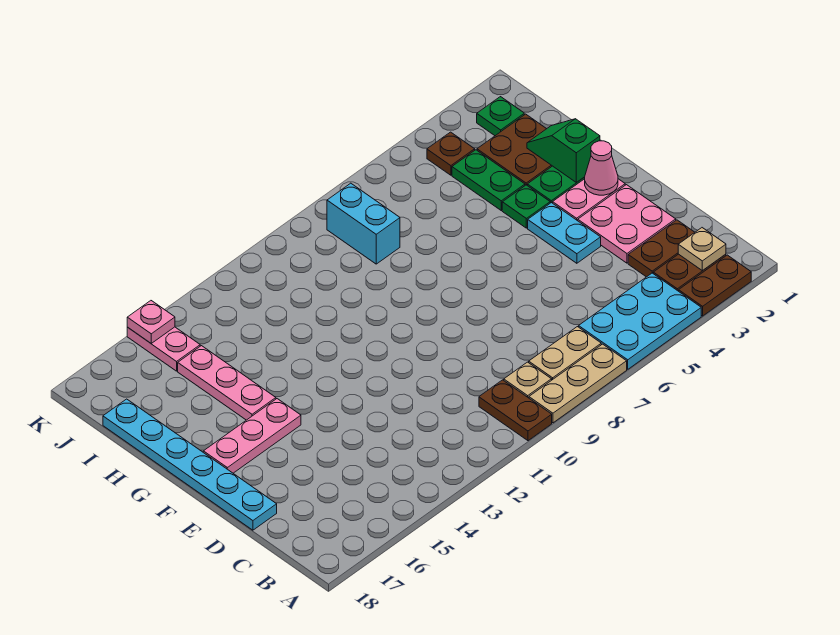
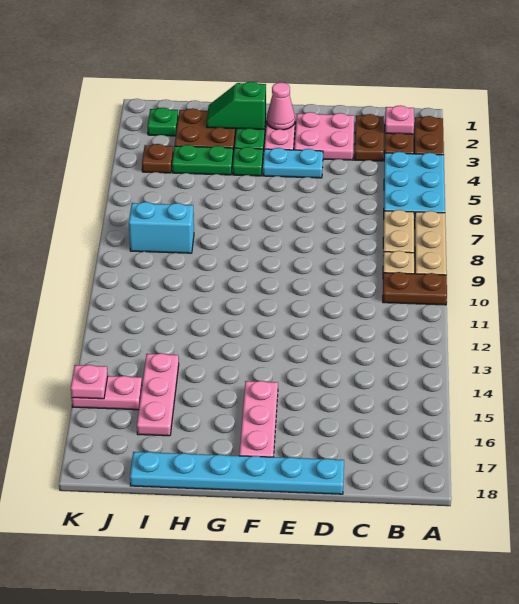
tan 1x1 plate [678,228,726,271] -> pink 1x1 plate [385,106,414,134]
pink 1x3 plate [178,346,276,420] -> pink 1x3 plate turned to [137,353,179,436]

